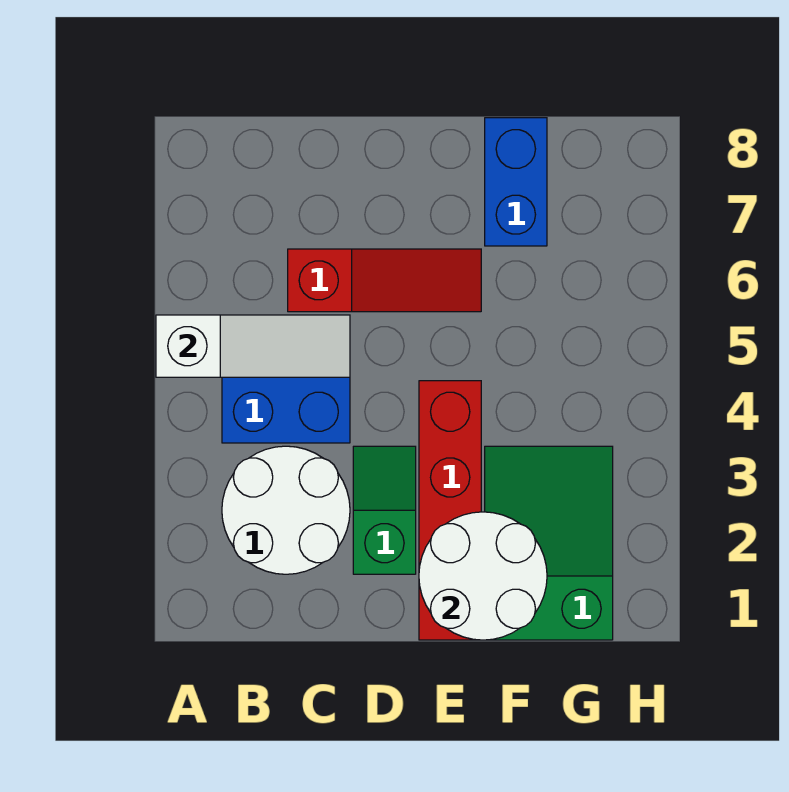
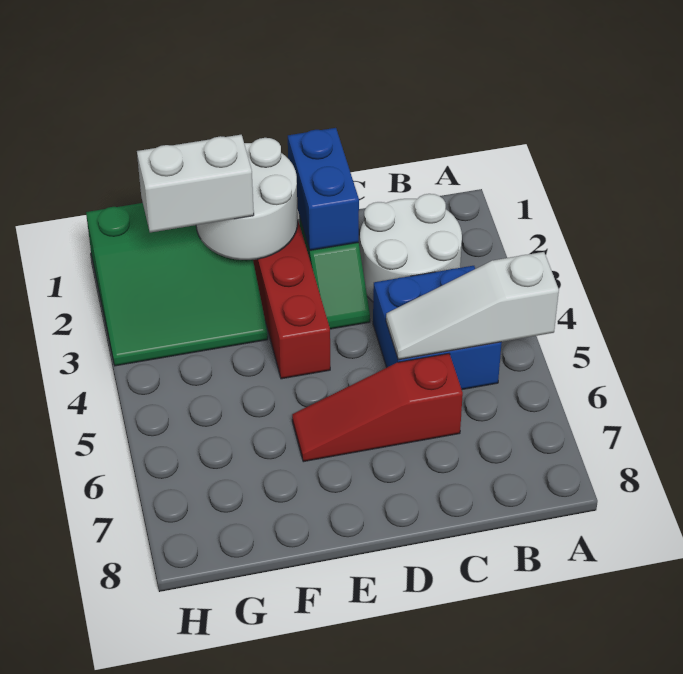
green 2x3 slope [485,446,613,640] -> green 3x3 slope [86,203,268,366]
none -> white 1x2 brick [137,135,254,232]
blue 1x2 brick [485,118,547,246] -> blue 1x2 brick moved to [288,128,359,250]

